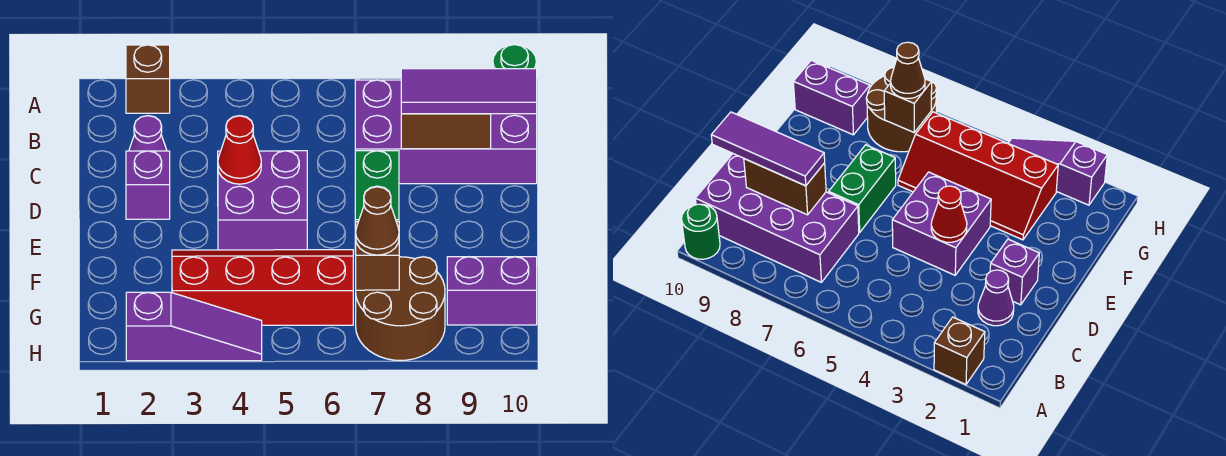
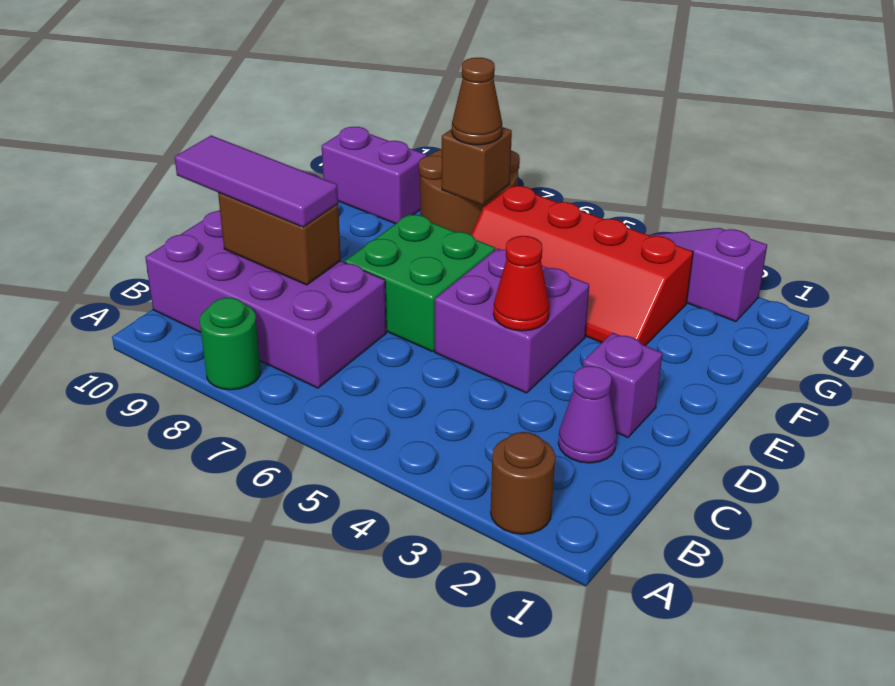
brown 1x1 brick [126,45,170,113] -> brown 1x1 round brick [491,432,555,534]
green 1x1 round brick [493,45,536,69] -> green 1x1 round brick moved to [200,298,261,390]
green 1x2 brick [355,151,399,254] -> green 2x2 brick [345,214,495,352]

